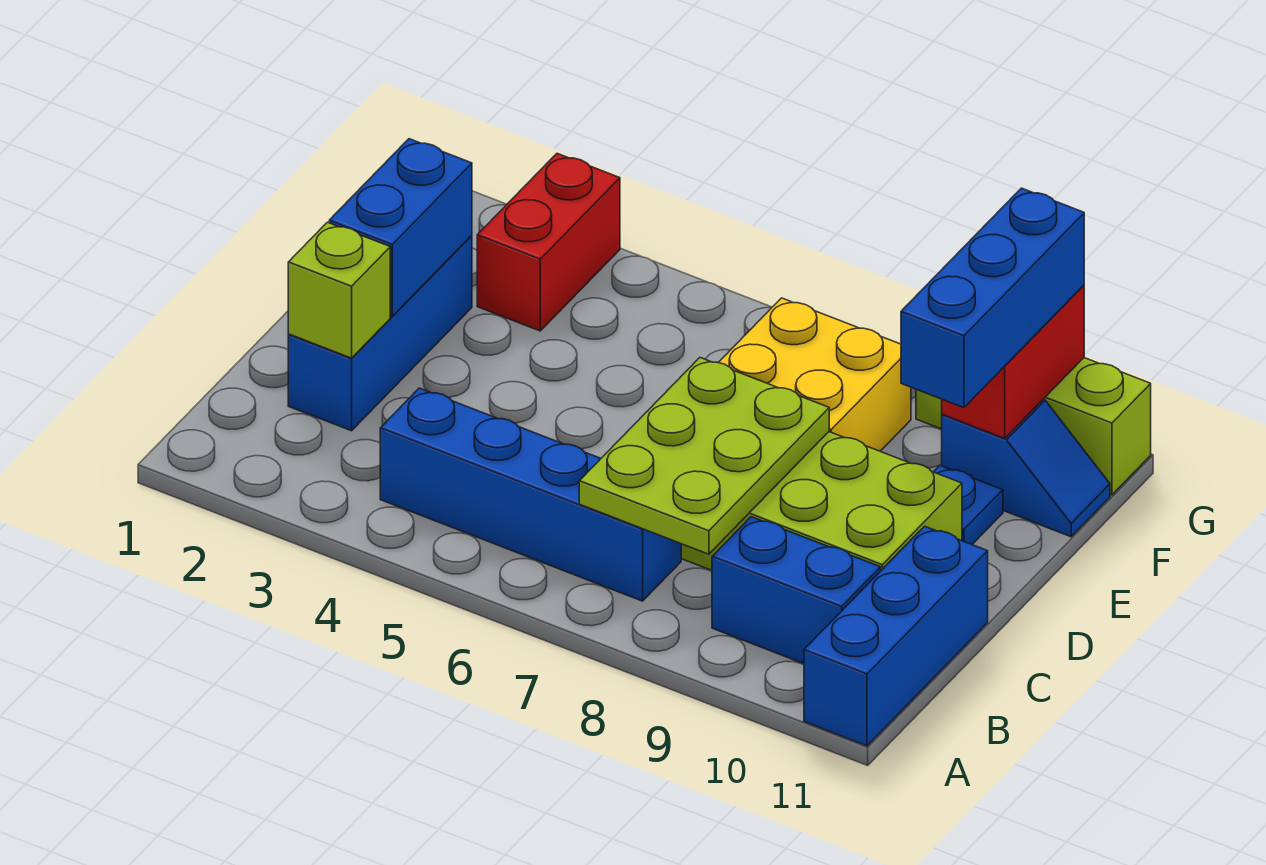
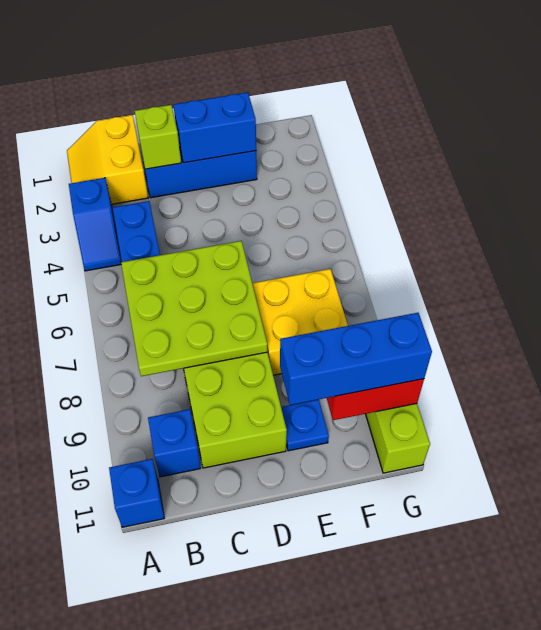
none -> yellow 2x2 slope [67,115,148,204]
blue 1x3 brick [804,526,988,746] -> blue 1x1 brick [109,459,164,527]
lime 2x3 plate [579,358,829,554] -> lime 3x3 plate [121,241,268,376]
blue 1x2 brick [712,517,880,664] -> blue 1x1 brick [148,409,201,477]
red 1x2 brick [477,153,620,331] -> none
blue 1x2 slope [942,399,1110,537] -> blue 1x2 slope moved to [69,178,121,271]

